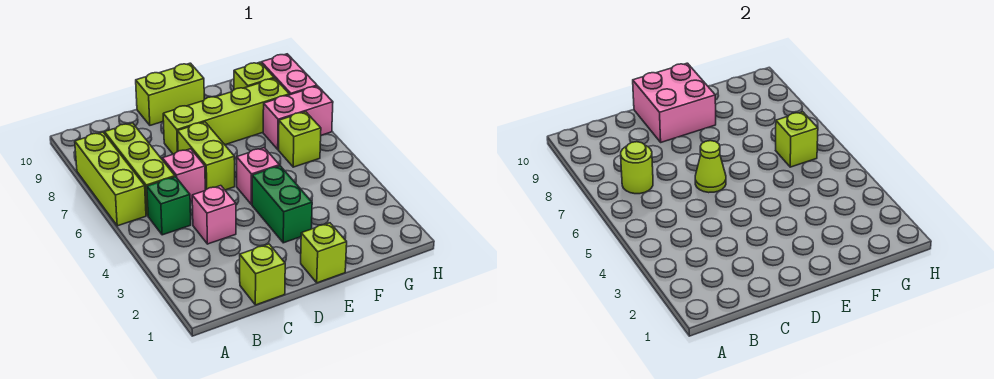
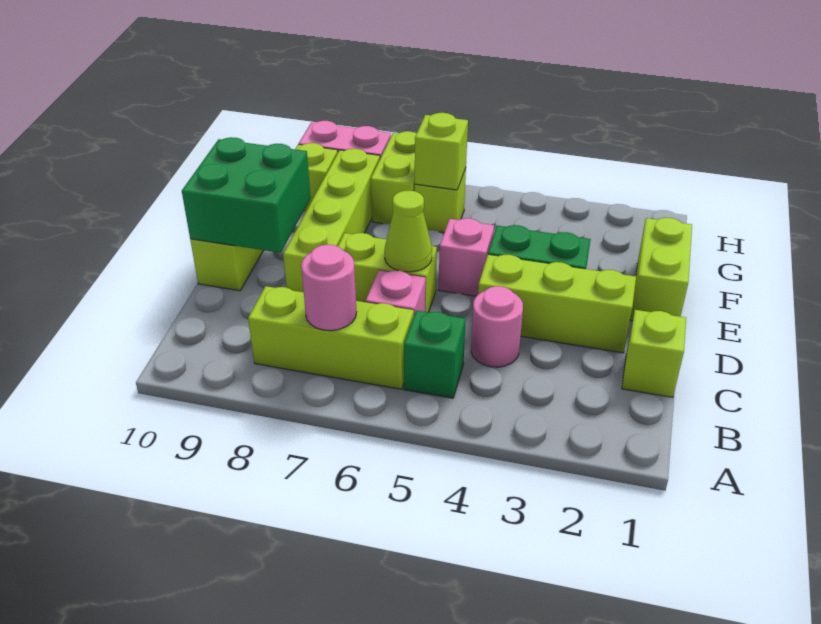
lime 1x3 brick [75,132,146,226] -> lime 1x3 brick moved to [478,254,636,353]
lime 1x1 round brick [621,142,653,194] -> pink 1x1 round brick [301,245,356,331]
pink 1x1 brick [192,186,236,244] -> pink 1x1 round brick [471,286,523,367]
pink 2x2 brick [633,63,716,142] -> green 2x2 brick [182,137,311,253]
lime 1x1 brick [301,223,347,283] -> lime 1x2 brick [630,218,692,321]
pink 1x2 brick [263,86,333,149] -> lime 1x2 brick [371,131,417,224]

